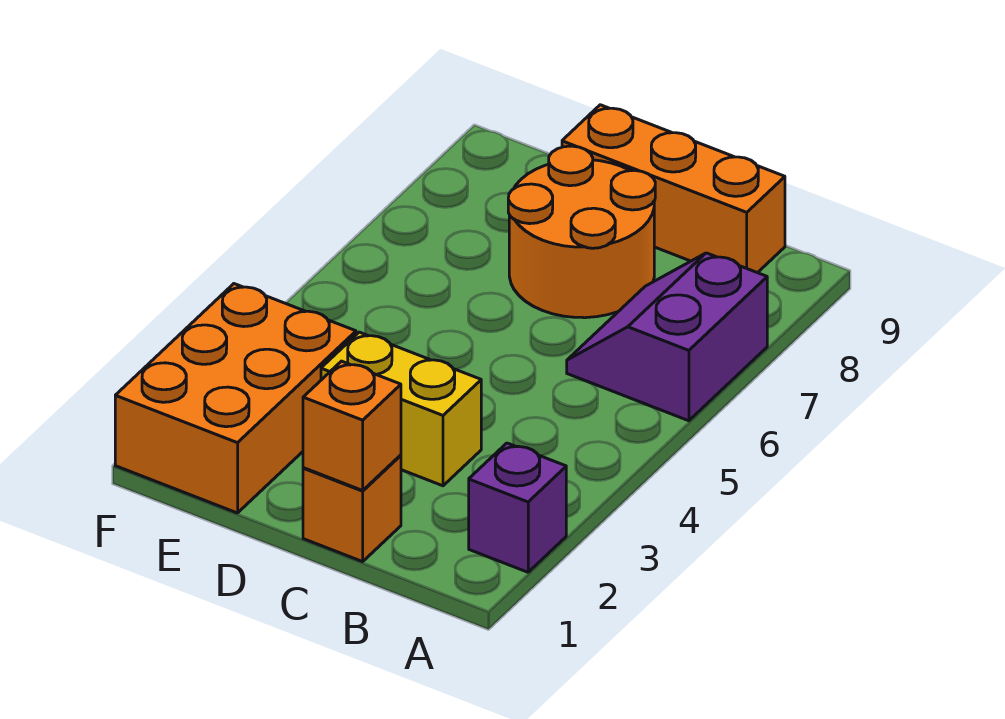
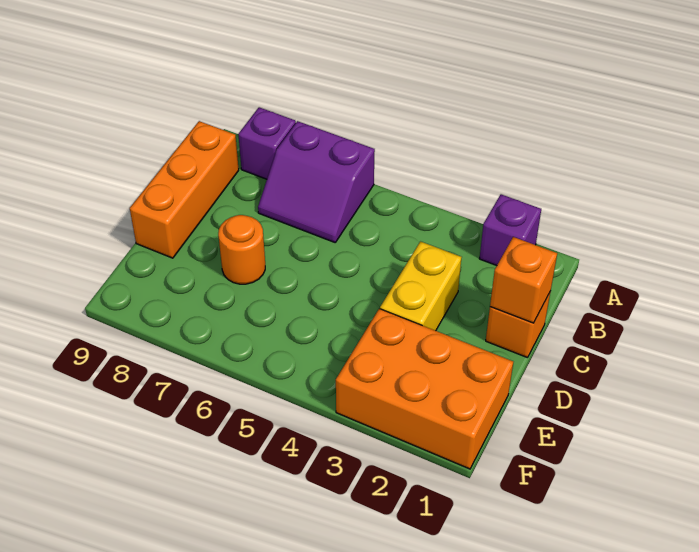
none -> purple 1x1 brick [238,107,296,179]
orange 2x2 round brick [508,146,655,318] -> orange 1x1 round brick [218,215,265,284]

